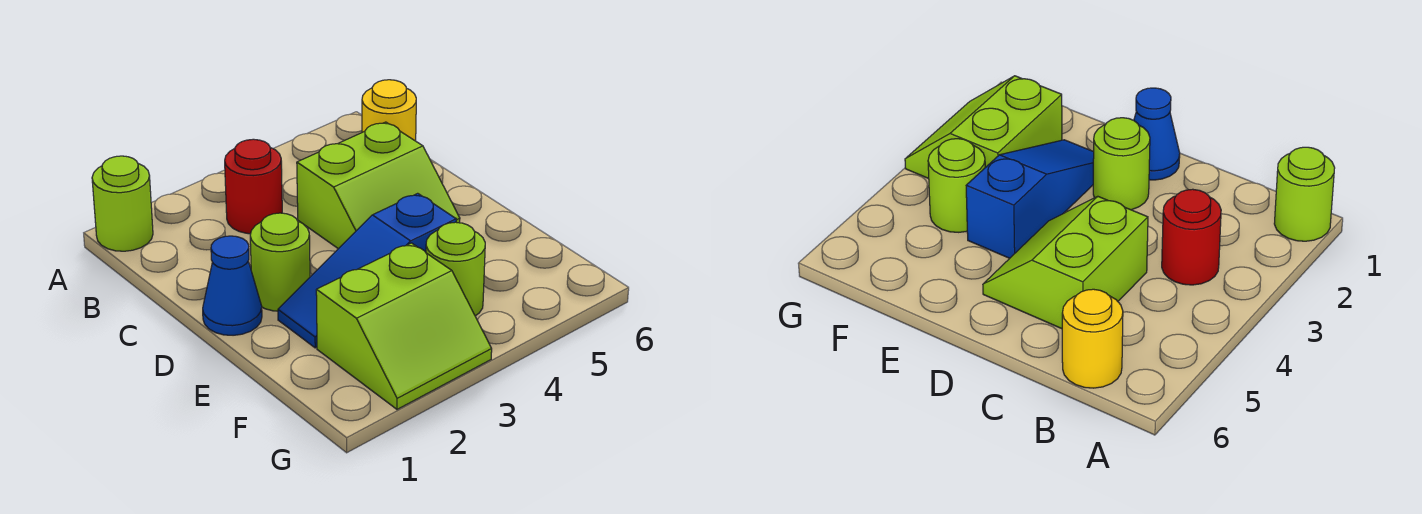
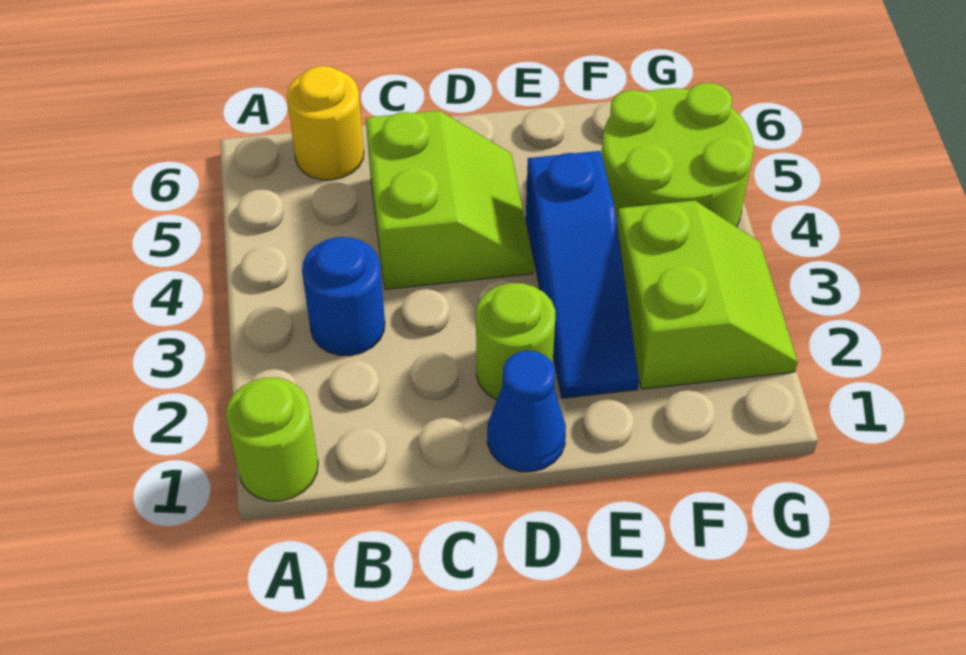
red 1x1 round brick [225,139,282,234] -> blue 1x1 round brick [302,237,385,356]
lime 1x1 round brick [426,222,485,316] -> lime 2x2 round brick [602,83,754,227]

